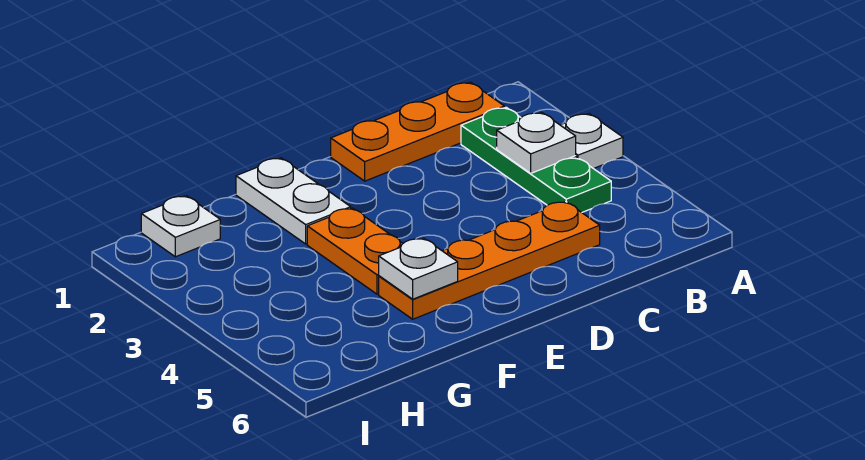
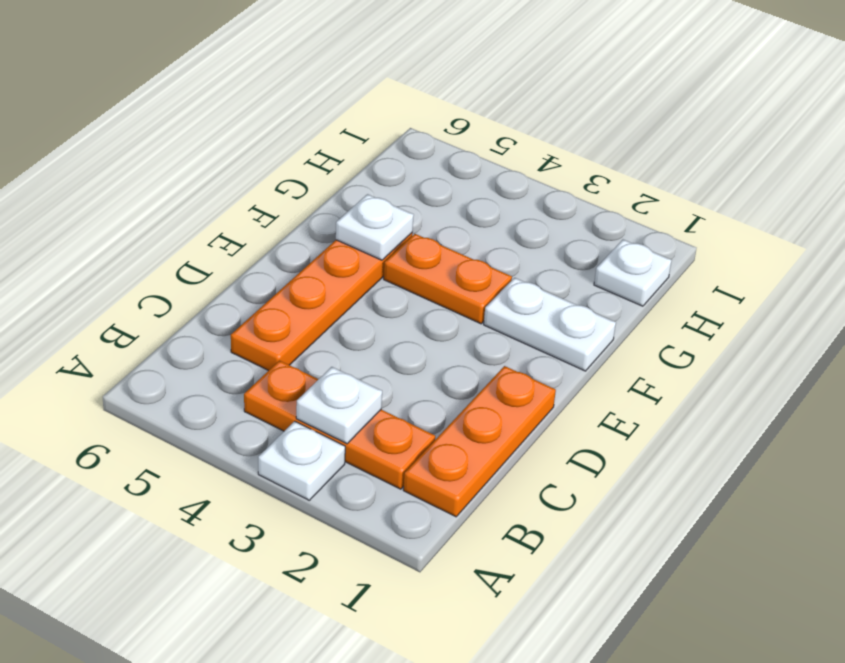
green 1x3 plate [461,107,611,212] -> orange 1x3 plate [244,361,435,489]

